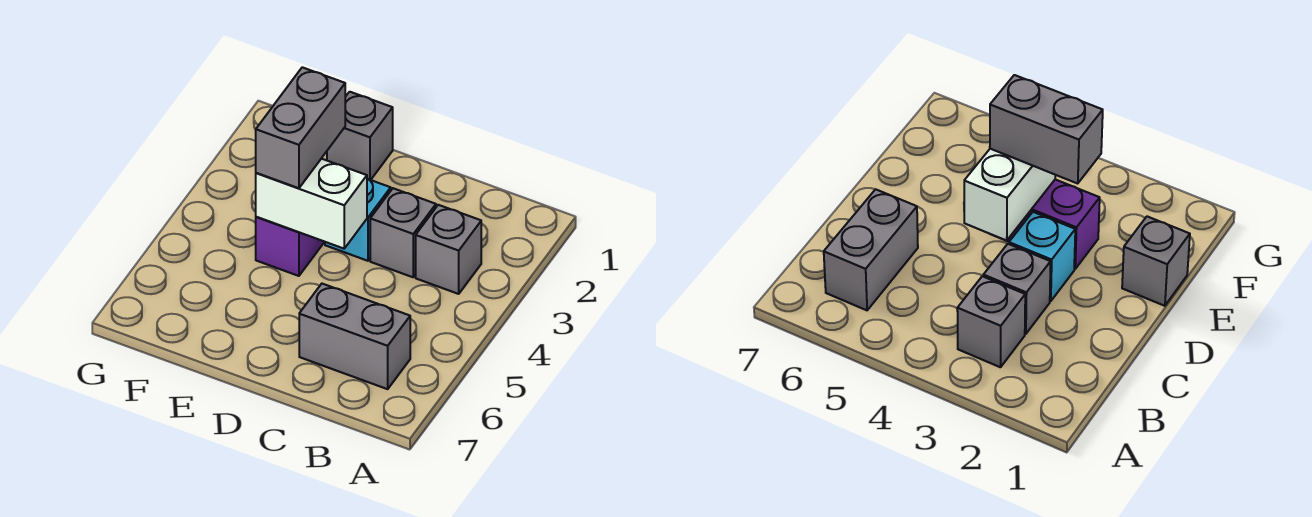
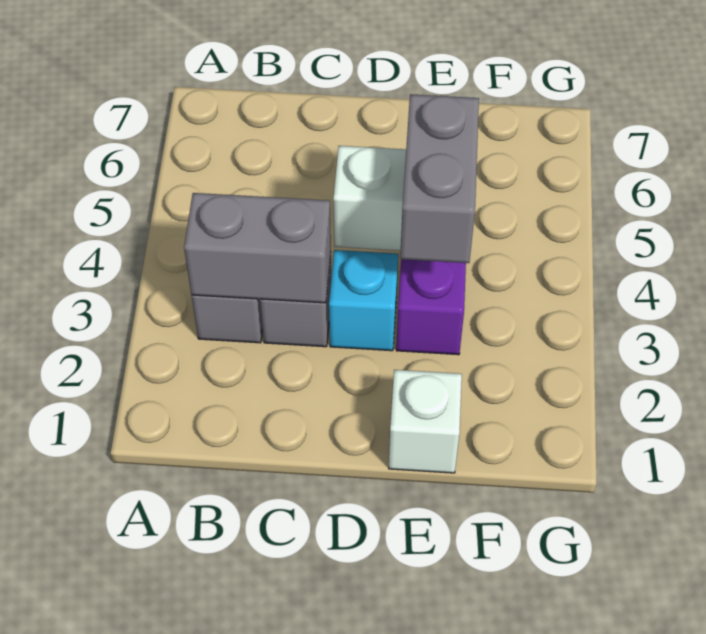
grey 1x2 brick [299,284,410,389] -> grey 1x2 brick moved to [184,193,331,303]
grey 1x1 brick [327,92,393,180] -> white 1x1 brick [389,370,462,473]

